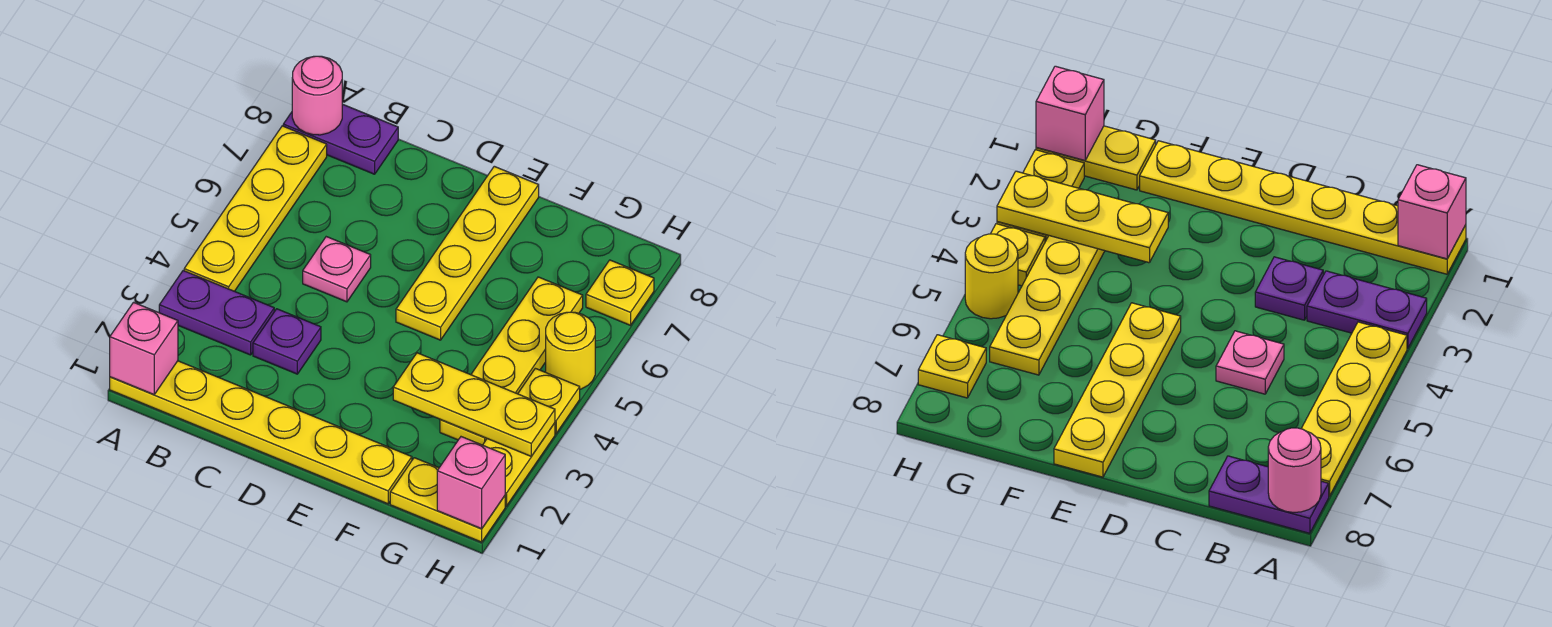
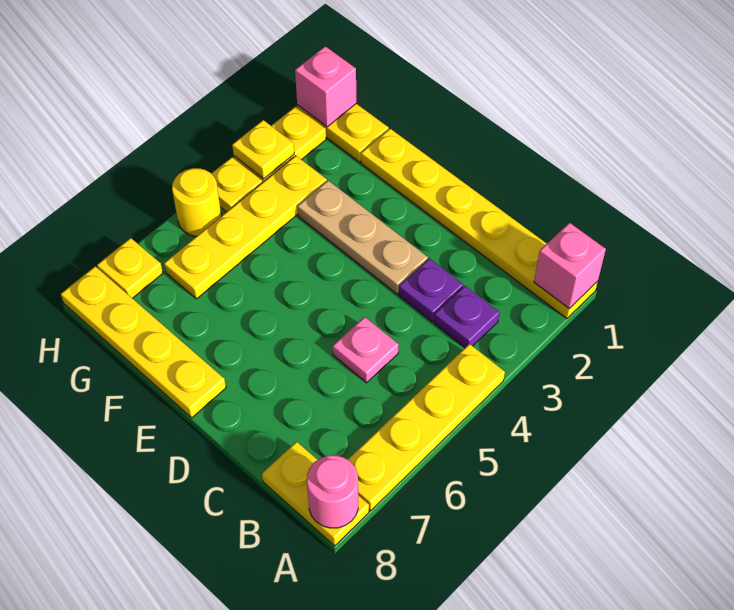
purple 1x2 plate [159,271,274,355] -> purple 1x1 plate [434,286,499,348]
purple 1x2 plate [283,104,398,174] -> yellow 1x2 plate [262,442,369,546]
none -> tan 1x3 plate [298,181,428,294]
yellow 1x4 plate [396,166,539,340] -> yellow 1x4 plate turned to [61,266,226,418]
yellow 1x3 plate [393,353,555,456] -> yellow 1x1 plate [232,120,294,179]

